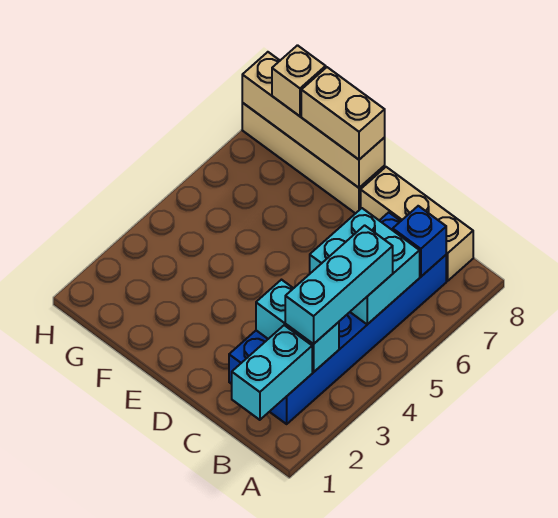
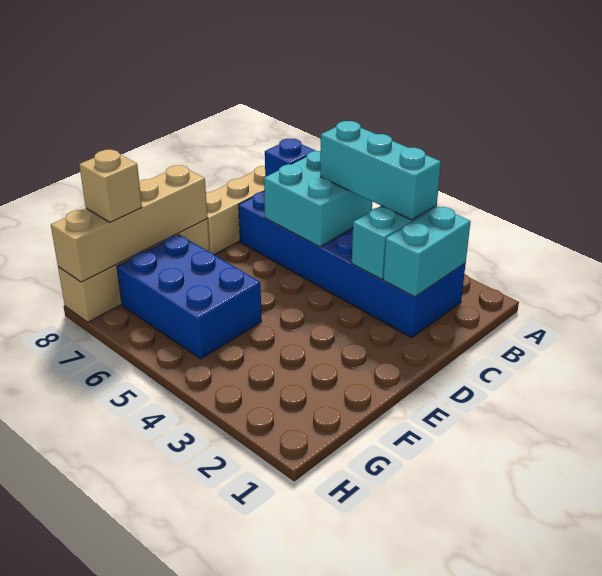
cyan 1x2 brick [232,325,312,420] -> cyan 1x2 brick turned to [383,206,471,297]
tan 1x2 brick [301,67,385,160] -> none
none -> blue 2x3 brick [117,235,262,359]

